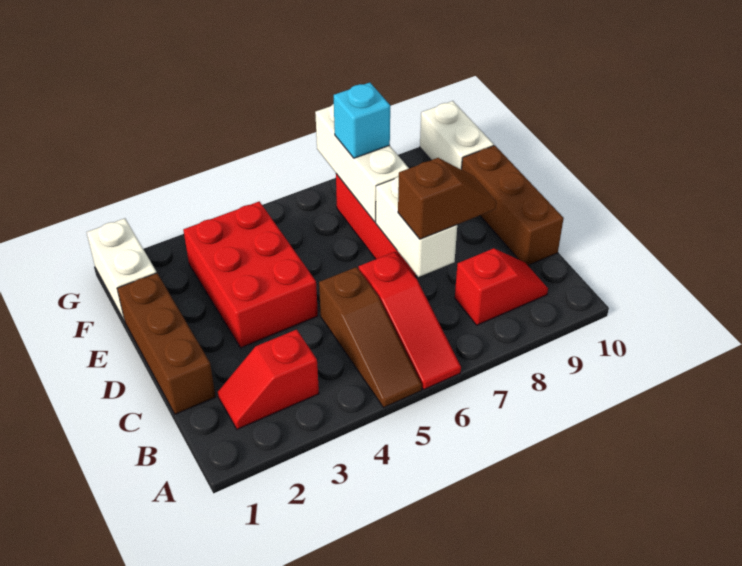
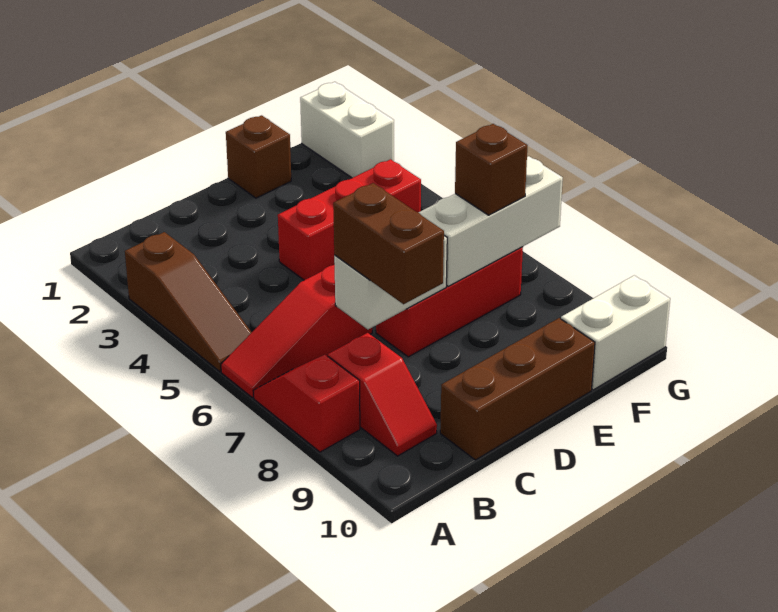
brown 1x3 slope [319,267,422,408] -> brown 1x3 slope turned to [125,232,252,372]
red 1x2 slope [218,329,319,429] -> red 1x2 slope moved to [253,355,360,452]
brown 1x3 brick [117,273,216,414] -> brown 1x1 brick [226,115,291,198]
brown 1x2 slope [398,158,497,239] -> brown 1x2 brick [333,183,444,304]
red 2x3 brick [183,201,318,348] -> red 1x3 brick [278,159,421,280]
white 1x2 brick [86,218,157,321] -> white 1x2 brick turned to [300,82,394,178]
cyan 1x1 brick [334,83,390,158] -> brown 1x1 brick [455,124,527,215]

